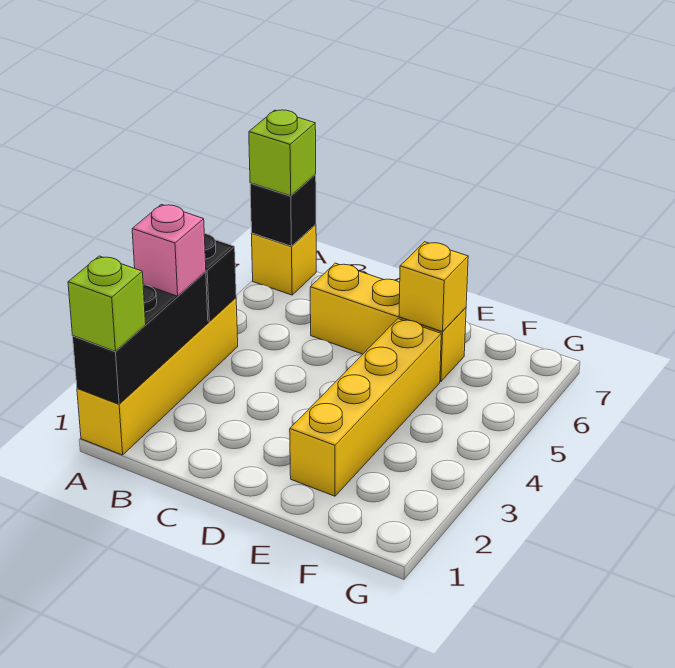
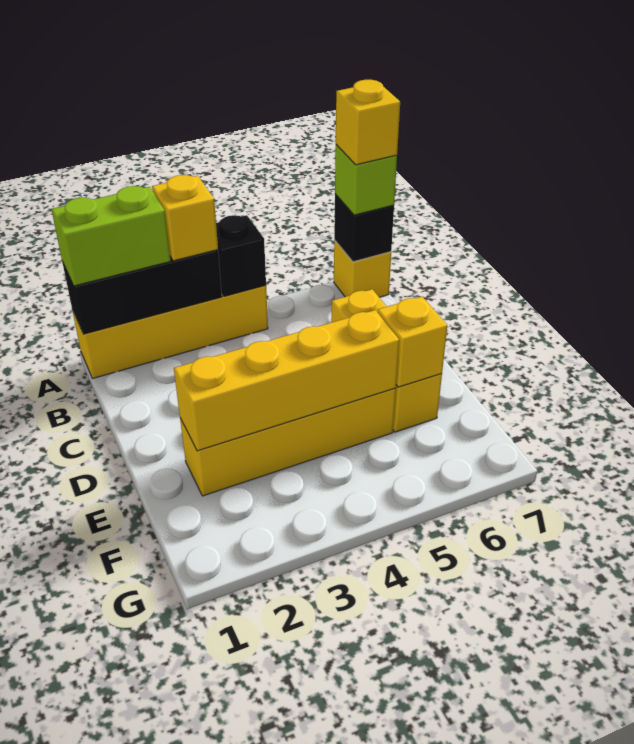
lime 1x1 brick [68,256,146,351] -> lime 1x2 brick [51,186,171,286]
pink 1x1 brick [132,204,206,296] -> yellow 1x1 brick [152,175,218,261]
none -> yellow 1x1 brick [336,80,400,165]
none -> yellow 1x4 brick [174,310,399,451]

